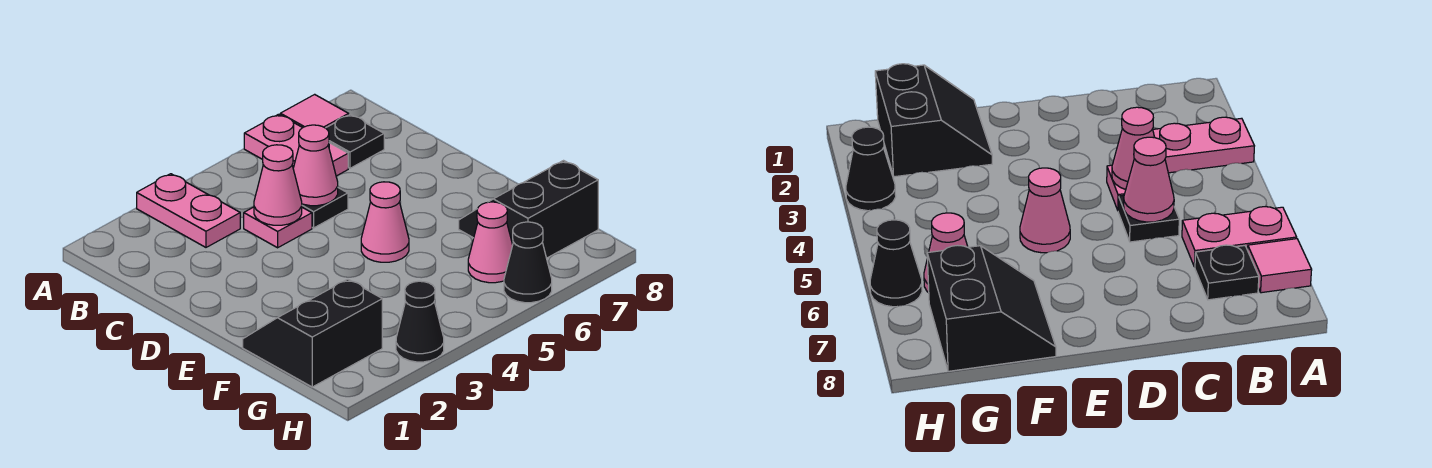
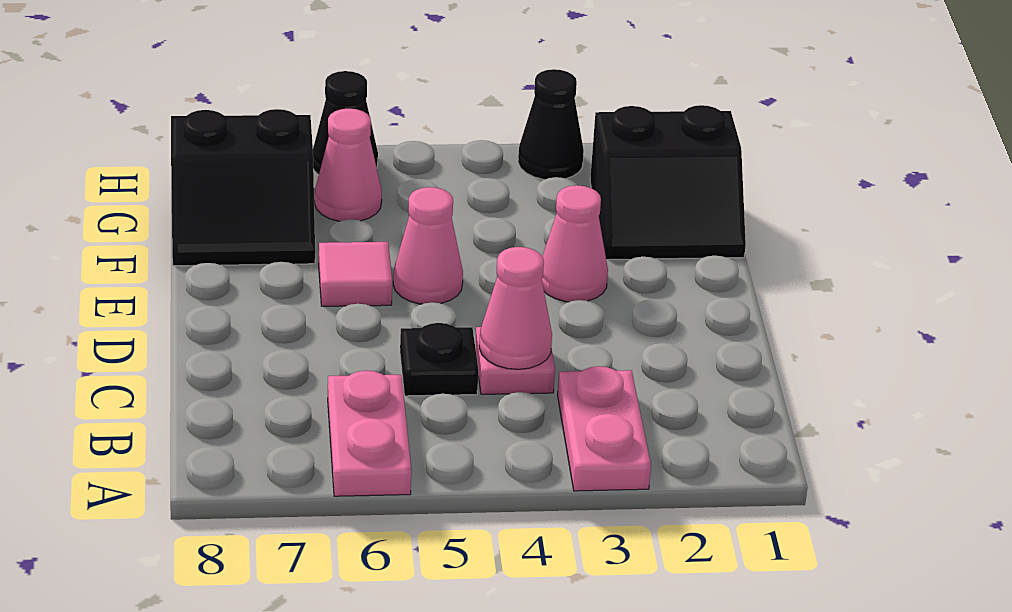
pink 1x1 tile [280,94,349,128] -> pink 1x1 tile moved to [319,242,392,306]
black 1x1 plate [326,114,384,168] -> none
pink 1x1 cone [293,125,338,206] -> pink 1x1 cone moved to [542,185,608,302]

